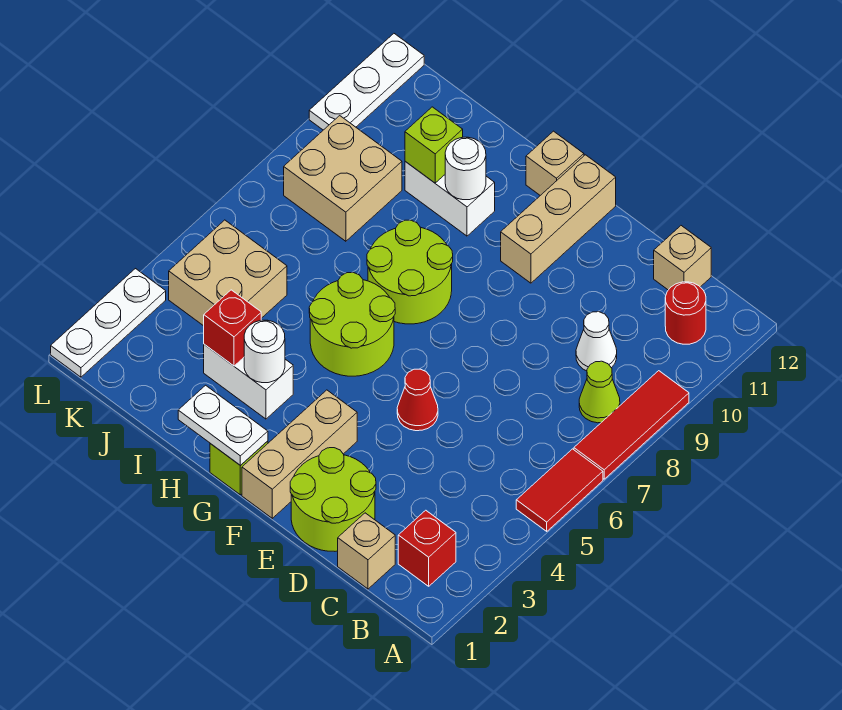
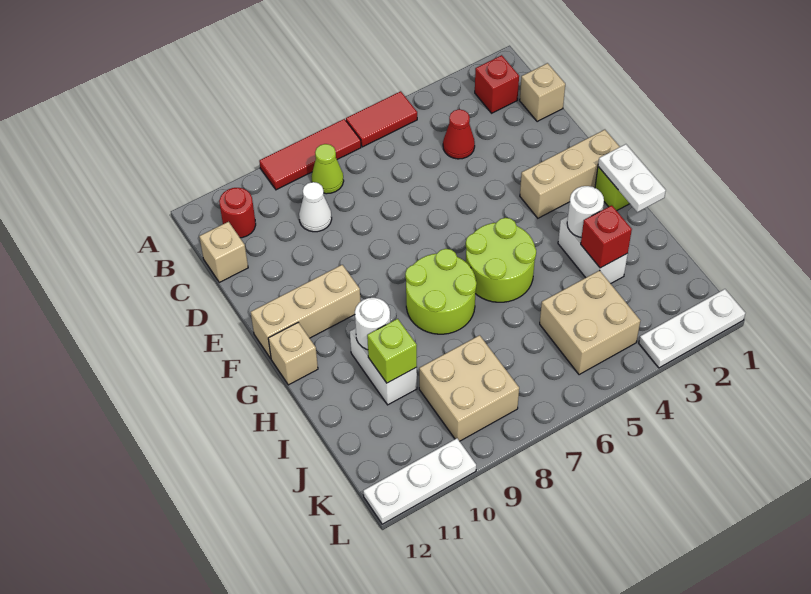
lime 2x2 round brick [290,448,376,551] -> none
red 1x1 cone [397,369,438,431] -> red 1x1 cone moved to [443,109,475,159]

